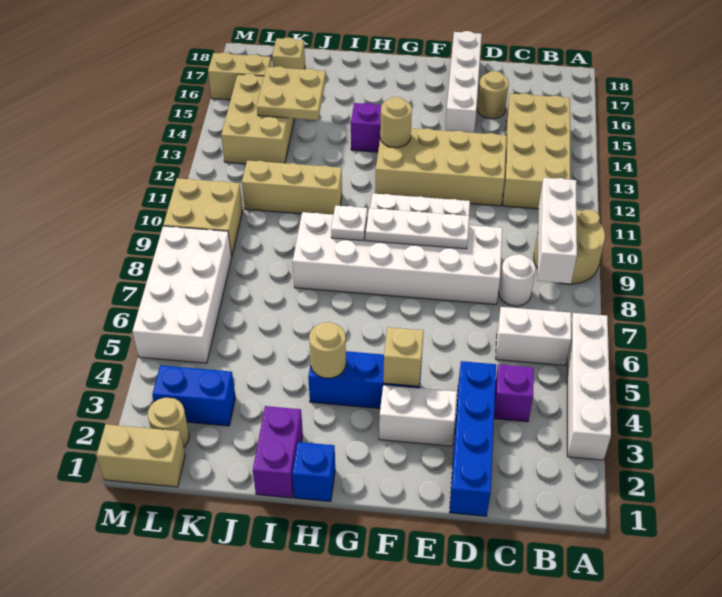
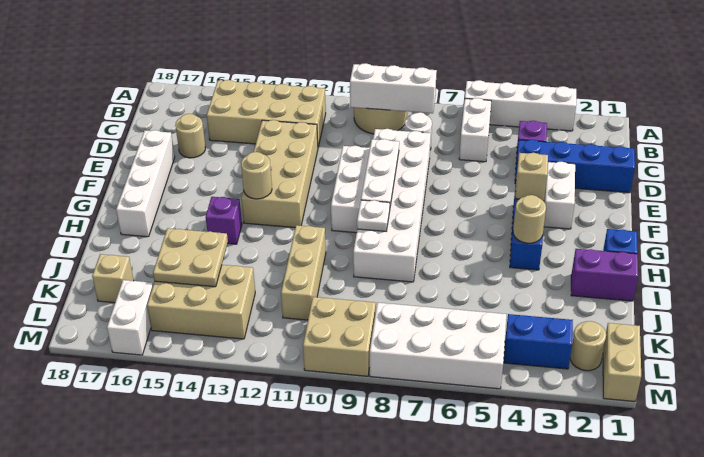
white 1x4 brick [445,31,482,133] -> white 1x4 brick turned to [116,130,175,237]
blue 1x2 brick [152,365,236,426] -> blue 1x2 brick turned to [504,314,573,369]
tan 1x2 brick [208,52,271,100] -> white 1x2 brick [107,280,153,355]

